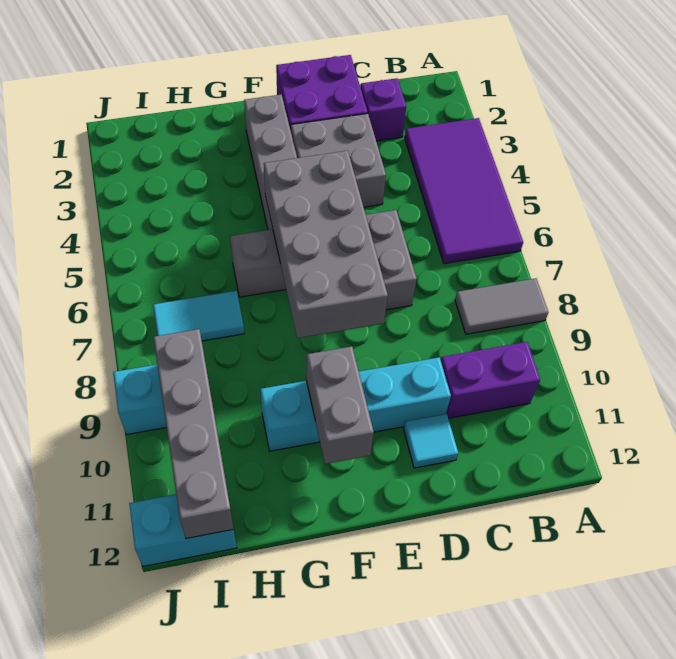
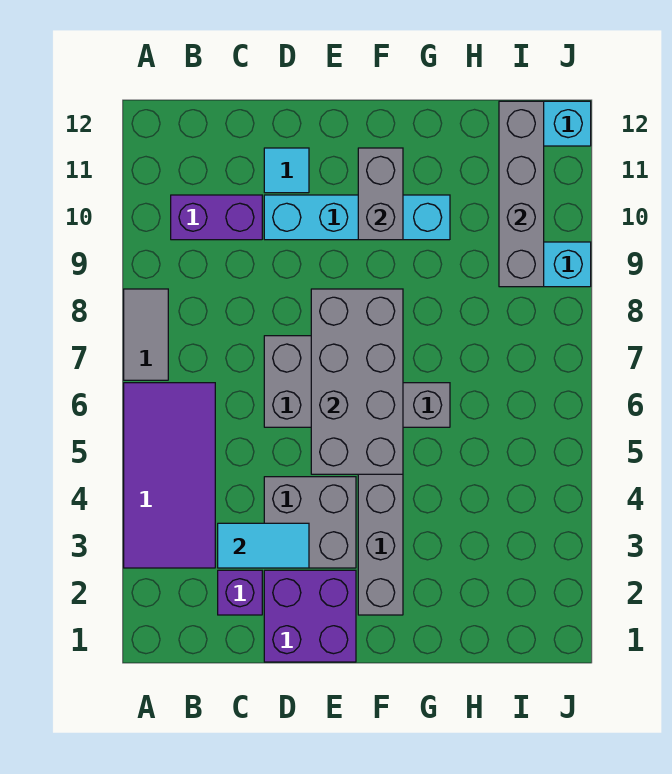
grey 1x2 tile [455,278,548,334] -> grey 1x2 tile turned to [124,289,168,380]
cyan 1x2 tile [153,291,244,341] -> cyan 1x2 tile moved to [218,523,309,568]

